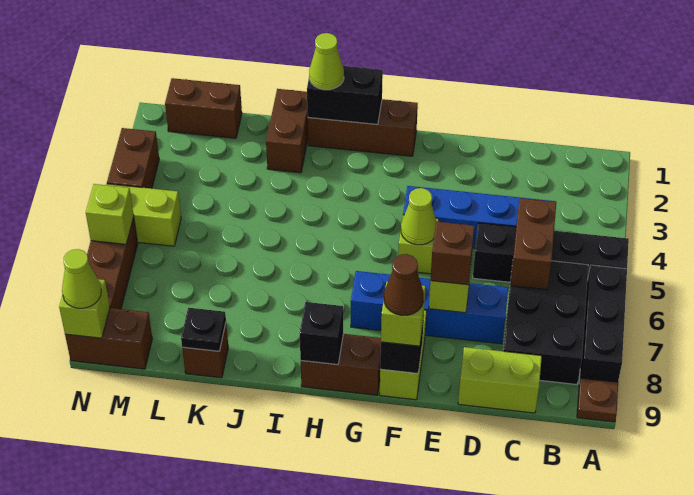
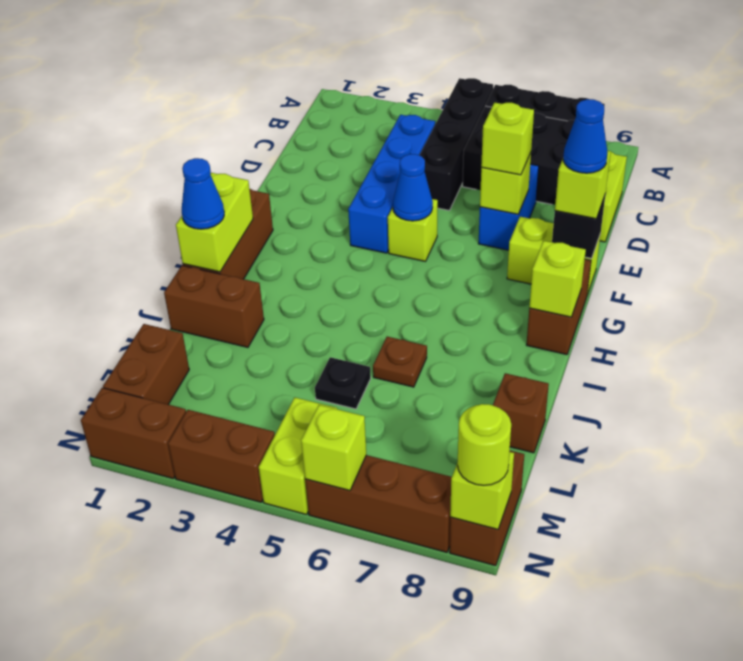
brown 1x1 plate [577,378,618,422] -> brown 1x1 plate moved to [373,337,427,387]
brown 1x2 brick [510,198,556,290] -> brown 1x2 brick moved to [81,388,186,479]
blue 1x4 brick [351,271,508,344] -> blue 1x2 brick [478,164,539,250]
brown 1x1 brick [430,221,474,285] -> lime 1x1 brick [481,103,534,175]
lime 1x1 cone [401,188,436,245] -> blue 1x1 cone [393,154,433,221]
brown 1x1 cone [384,254,424,315] -> blue 1x1 cone [563,99,608,173]
black 1x2 brick [307,66,383,125] -> lime 1x2 brick [176,173,253,272]
black 1x1 brick [300,302,343,365] -> lime 1x1 brick [529,241,586,317]
lime 1x1 cone [309,33,344,90] -> blue 1x1 cone [182,158,224,229]
black 1x1 plate [181,308,226,351] -> black 1x1 plate moved to [315,357,371,409]
lime 1x1 cone [62,249,101,308] -> lime 1x1 round brick [458,404,511,485]

